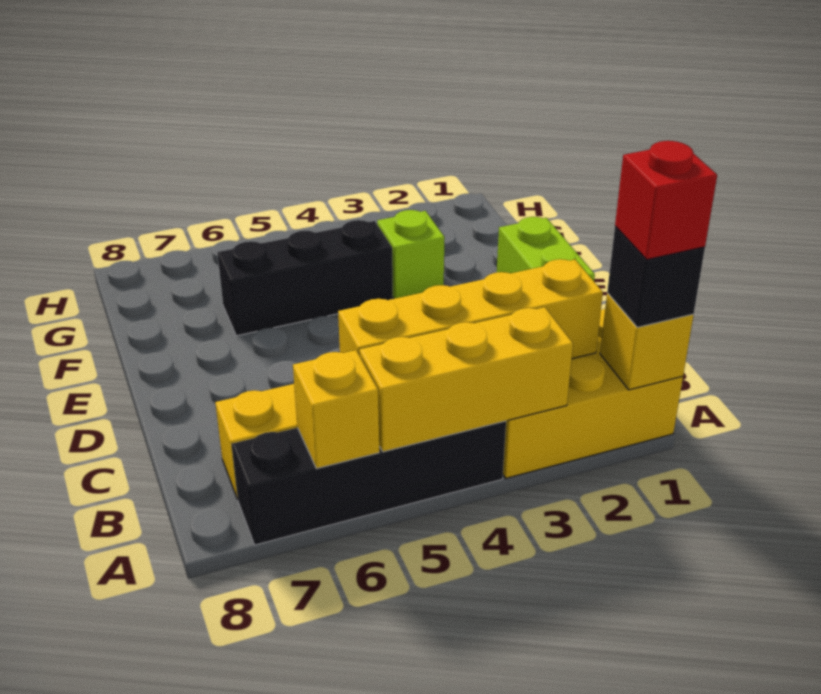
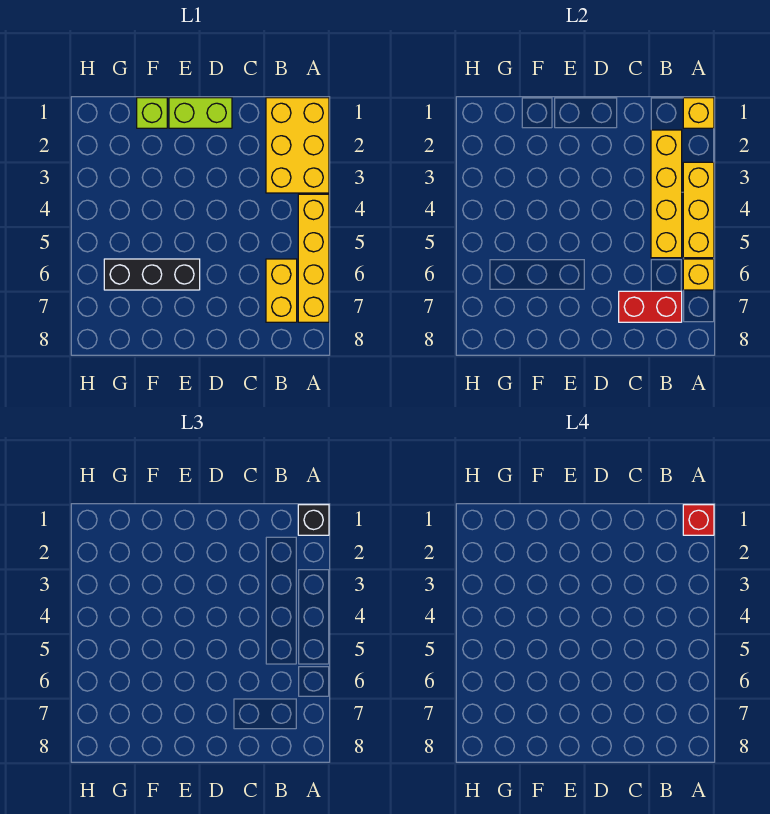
black 1x4 brick [232,421,506,545] -> yellow 1x4 brick [298,194,329,322]
none -> red 1x2 brick [619,291,682,322]
lime 1x1 brick [377,210,445,299] -> lime 1x1 brick moved to [137,98,167,128]
black 1x3 brick [217,220,393,336] -> black 1x3 brick turned to [104,259,200,290]

